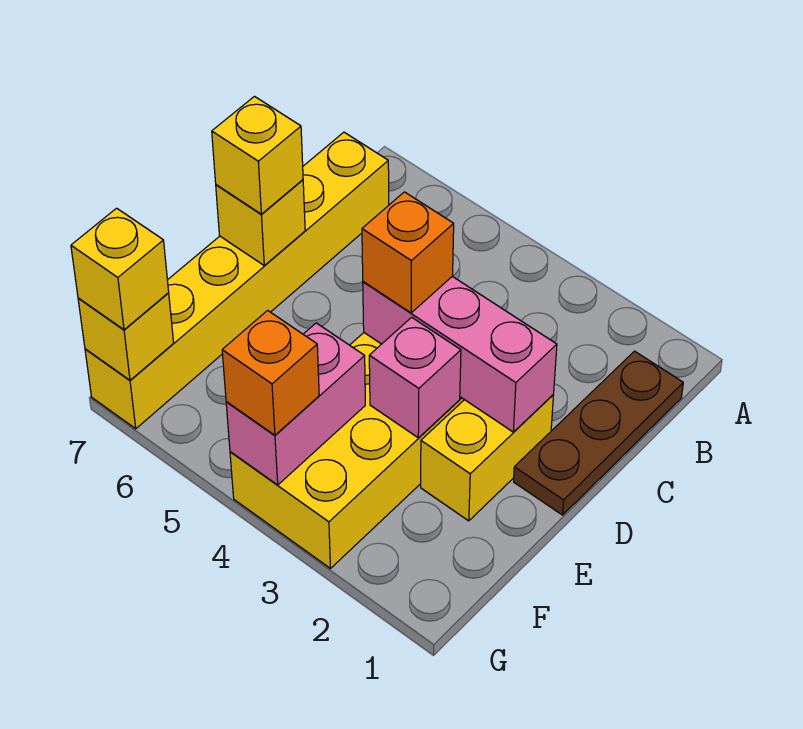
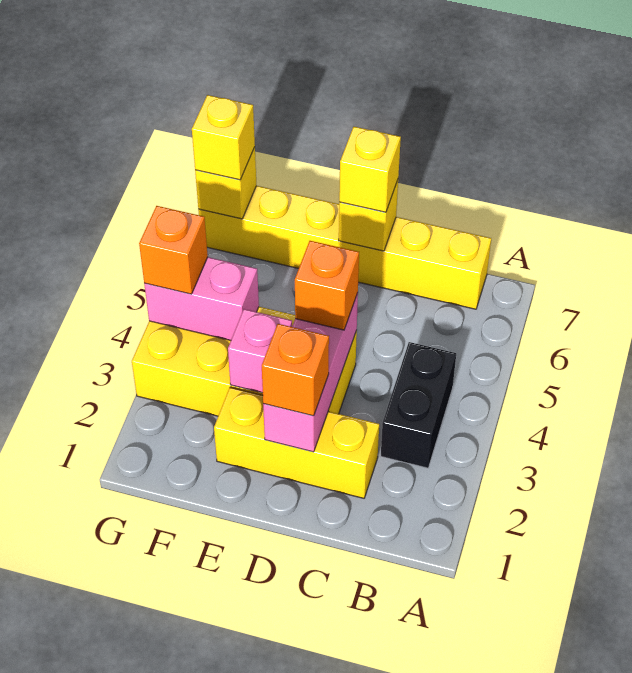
brown 1x3 plate [514,351,683,515] -> none
none -> black 1x2 brick [381,342,456,468]
yellow 1x2 brick [421,395,554,521] -> yellow 1x3 brick [214,388,379,498]
none -> orange 1x1 brick [262,324,329,416]

